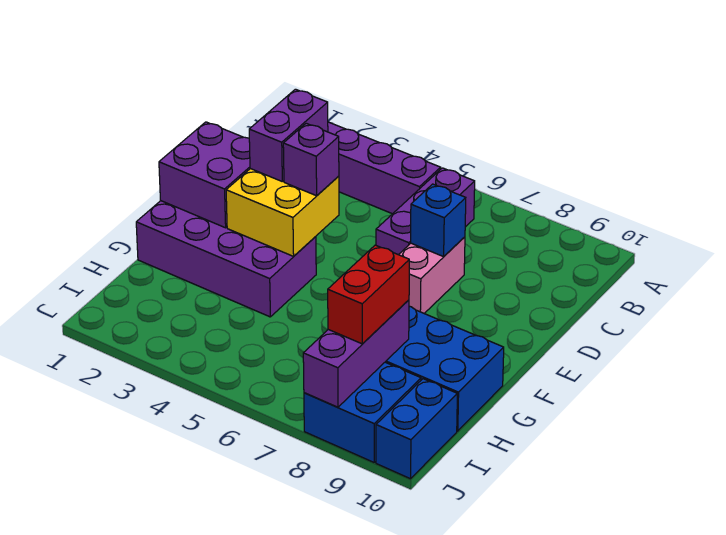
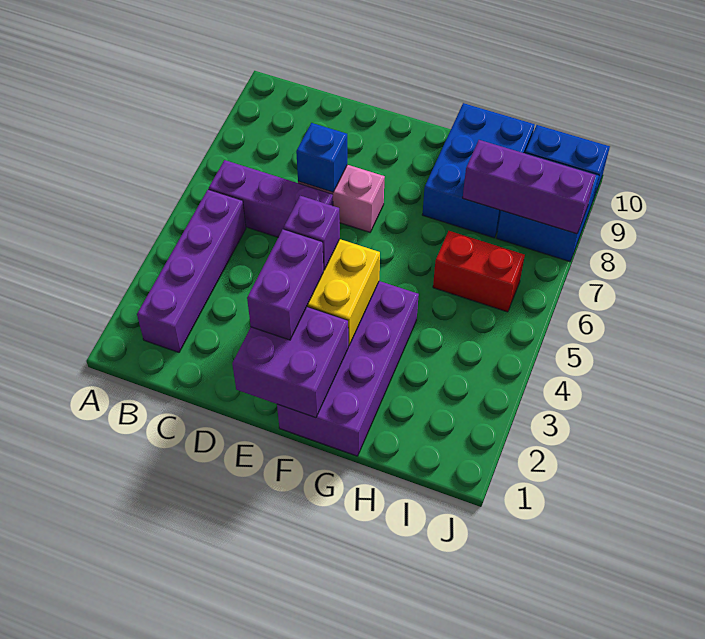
purple 1x2 brick [249,89,328,181] -> purple 1x2 brick turned to [247,229,323,340]
red 1x2 brick [328,245,409,344] -> red 1x2 brick moved to [433,231,525,312]

